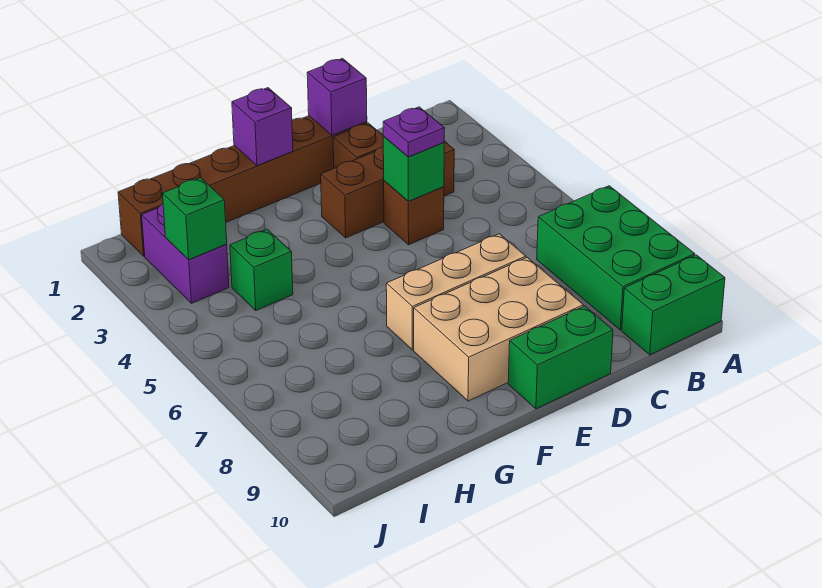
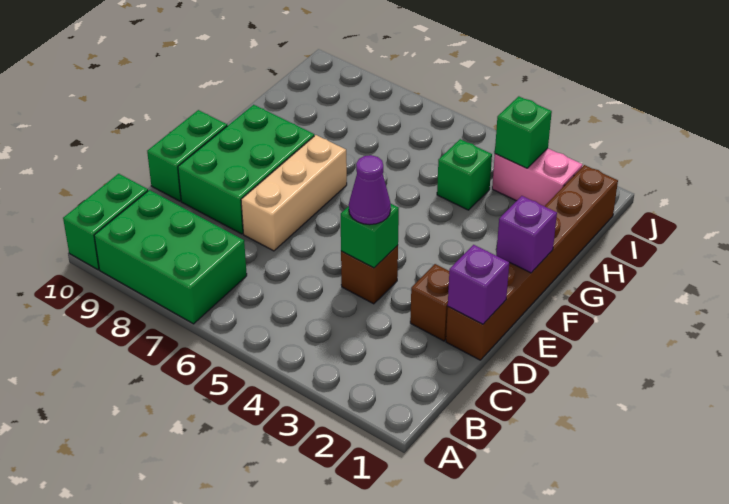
brown 1x3 brick [321,141,454,238] -> none
purple 1x1 plate [383,107,445,157] -> purple 1x1 cone [349,155,391,225]
tan 2x3 brick [414,257,583,401] -> green 2x3 brick [178,105,314,234]
purple 1x2 brick [142,204,229,303] -> pink 1x2 brick [492,148,583,206]

